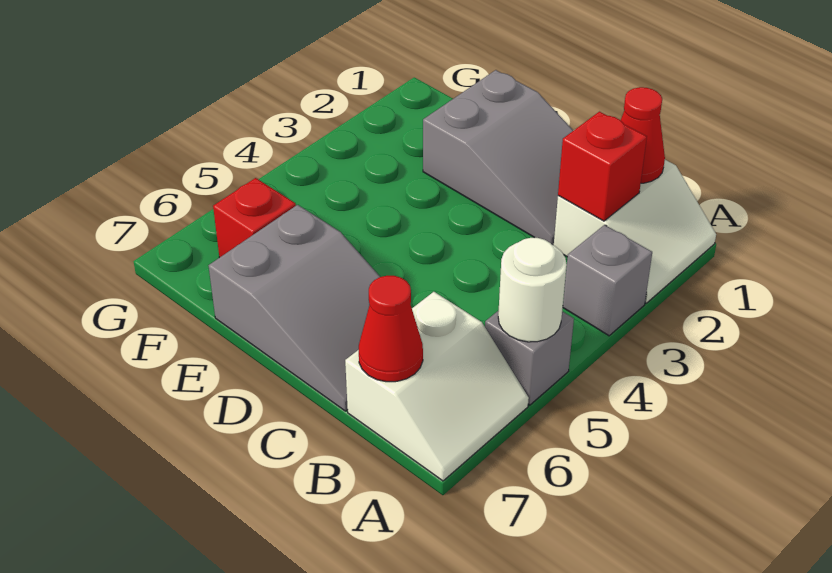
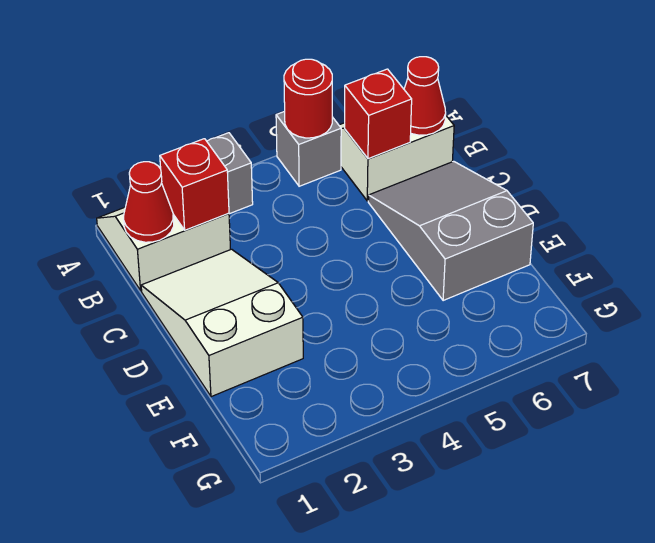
white 1x1 round brick [498,238,567,342] -> red 1x1 round brick [284,59,332,138]
grey 2x3 slope [423,70,573,245] -> white 2x3 slope [141,249,303,397]
red 1x1 brick [213,178,296,258] -> red 1x1 brick moved to [345,69,412,159]

